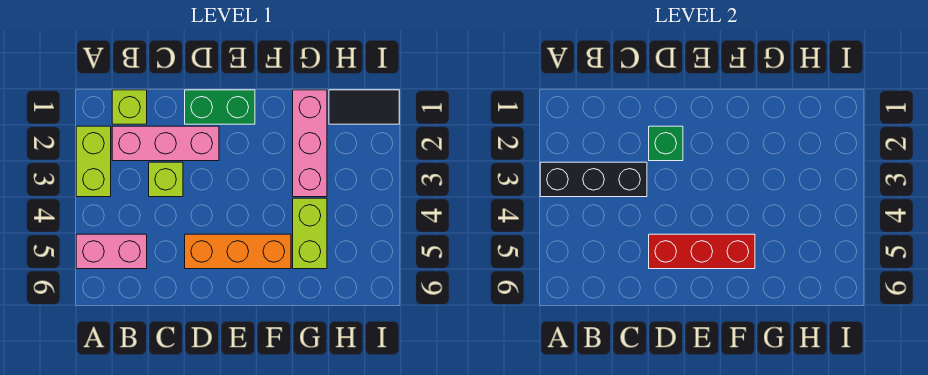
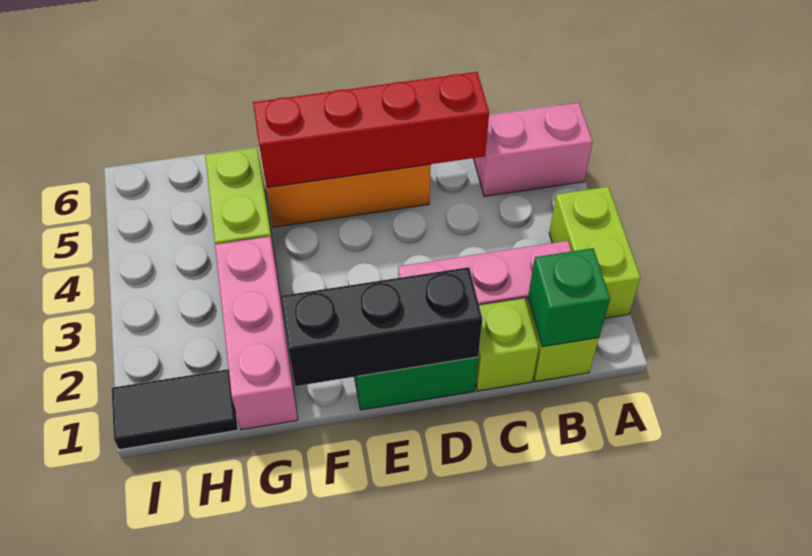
black 1x3 brick [540,162,647,197] -> black 1x3 brick moved to [281,267,482,386]
lime 1x1 brick [149,162,183,197] -> lime 1x1 brick moved to [475,298,539,391]
green 1x1 brick [649,126,683,161] -> green 1x1 brick moved to [528,248,610,347]
red 1x3 brick [649,234,755,269] -> red 1x4 brick [253,72,489,188]

